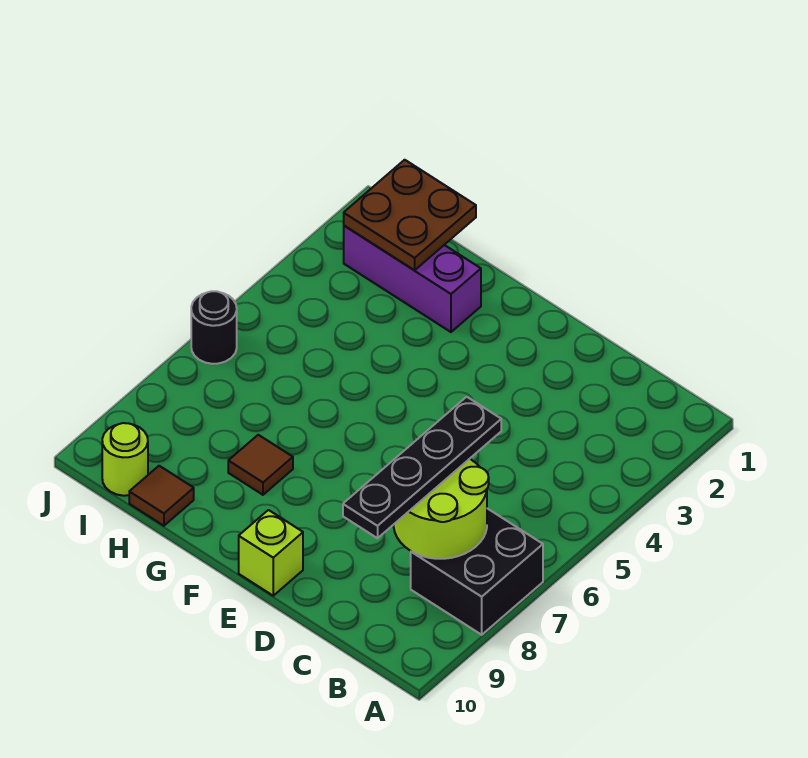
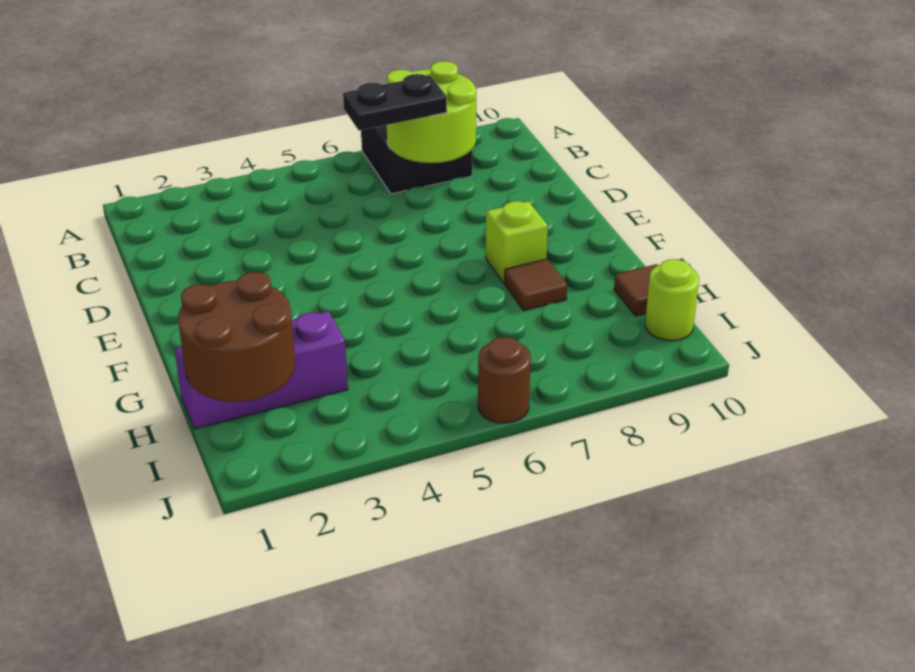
black 1x4 plate [343,397,501,538] -> black 1x2 plate [343,74,447,130]
lime 1x1 brick [239,510,303,596] -> lime 1x1 brick moved to [486,201,548,283]
purple 1x3 brick [344,226,481,332] -> purple 1x3 brick turned to [174,311,348,429]
brown 2x2 plate [344,160,476,270] -> brown 2x2 round brick [178,272,295,402]
black 1x1 round brick [191,291,237,364] -> brown 1x1 round brick [478,337,531,423]

